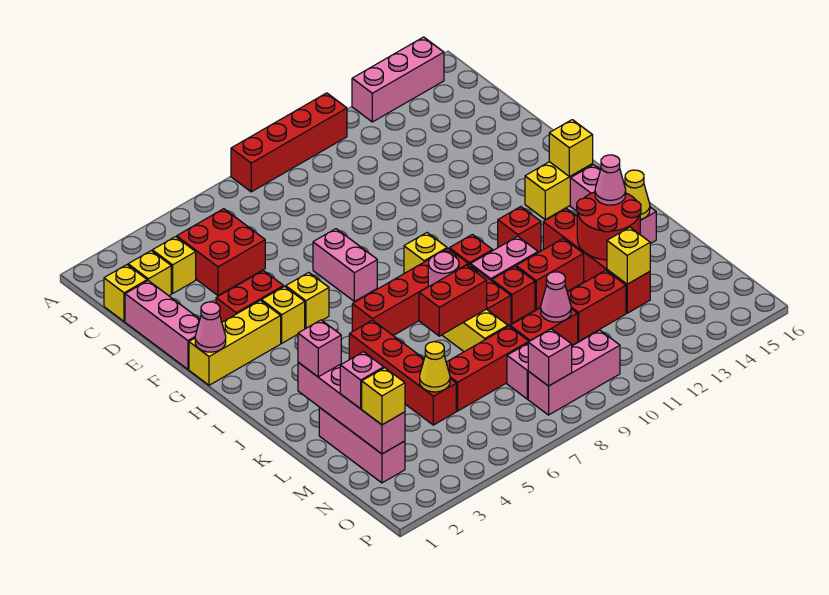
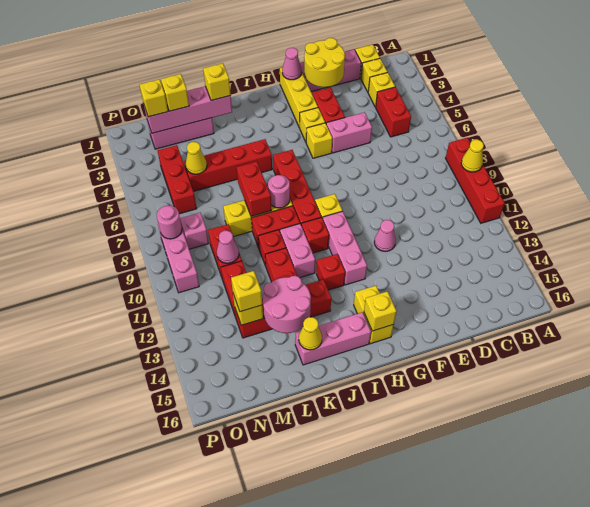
none -> yellow 1x1 cone [461,140,484,172]
pink 1x3 brick [352,37,444,122] -> pink 1x3 brick moved to [323,211,367,285]
red 2x2 brick [177,209,265,296] -> red 1x2 brick [376,87,411,137]
none -> yellow 2x2 round brick [304,38,345,87]
pink 1x2 brick [313,229,377,301] -> pink 1x2 brick moved to [326,112,372,153]
pink 1x1 brick [298,320,341,377] -> yellow 1x1 brick [203,63,231,101]
red 2x2 round brick [577,192,641,260] -> pink 2x2 round brick [263,276,311,333]
pink 1x1 cone [595,155,626,205] -> pink 1x1 cone moved to [374,220,396,252]
pink 1x1 brick [340,352,384,409] -> yellow 1x1 brick [161,74,189,111]
red 1x3 brick [446,326,529,411] -> red 1x3 brick moved to [158,145,197,214]
none -> yellow 1x1 brick [231,271,262,312]
pink 1x1 brick [528,329,572,386] -> pink 1x1 round brick [157,206,182,239]

